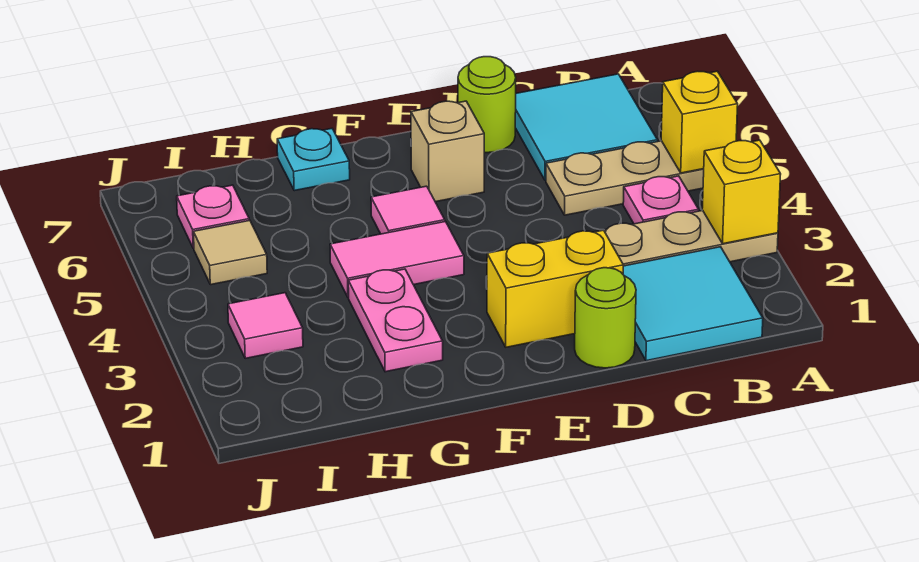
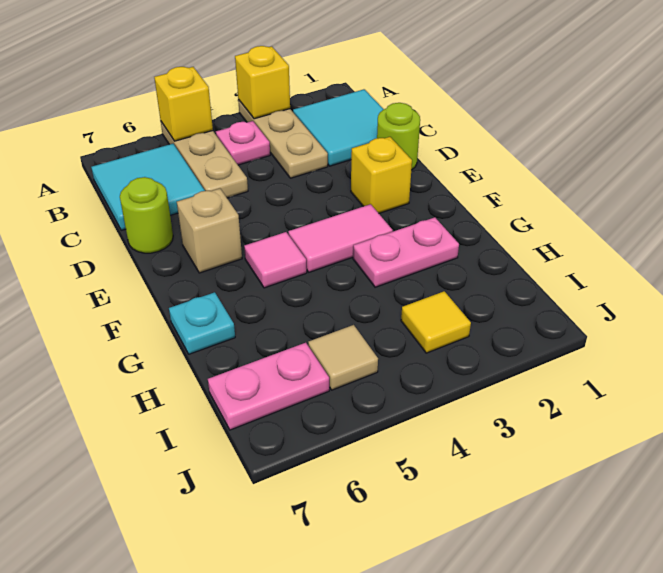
yellow 1x2 brick [487,230,623,347] -> yellow 1x1 brick [351,137,412,213]
pink 1x2 tile [330,222,464,297] -> pink 1x2 tile turned to [288,204,393,272]
pink 1x1 tile [228,293,303,358] -> yellow 1x1 tile [401,291,471,353]
pink 1x1 plate [177,185,249,249] -> pink 1x2 plate [208,343,329,430]

